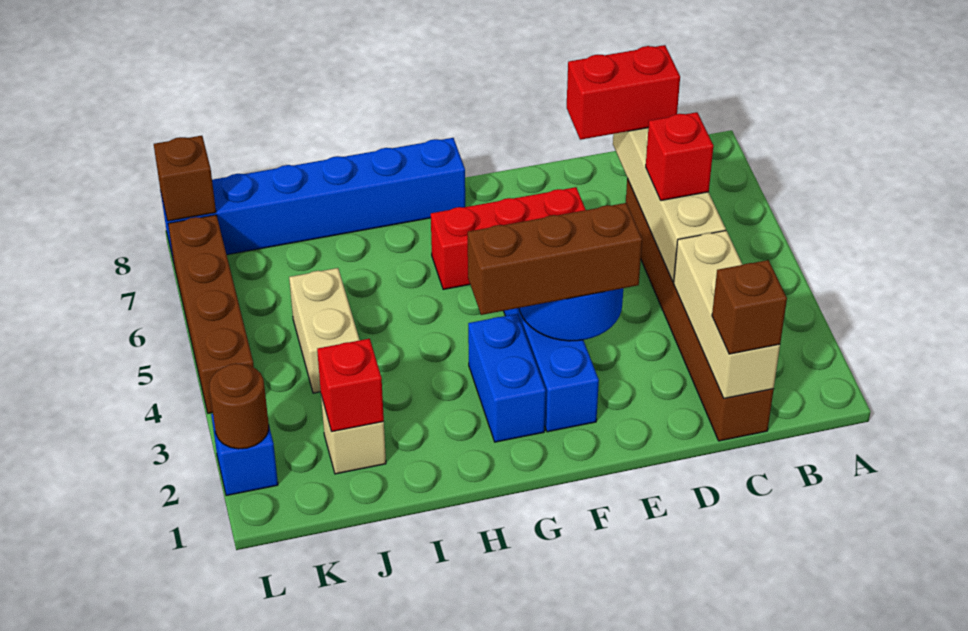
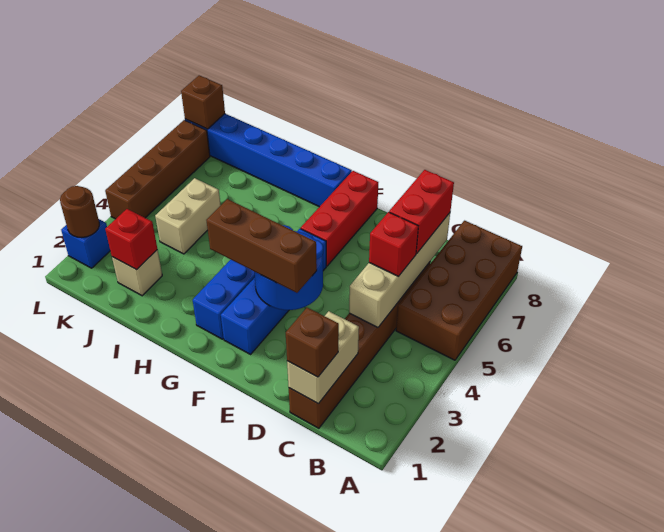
none -> brown 2x4 brick [396,221,522,360]
tan 1x3 brick [674,231,780,398] -> tan 1x2 brick [287,311,359,404]
red 1x2 brick [567,45,680,140] -> red 1x2 brick turned to [389,170,454,254]
red 1x3 brick [431,187,586,290] -> red 1x3 brick turned to [301,171,378,266]

